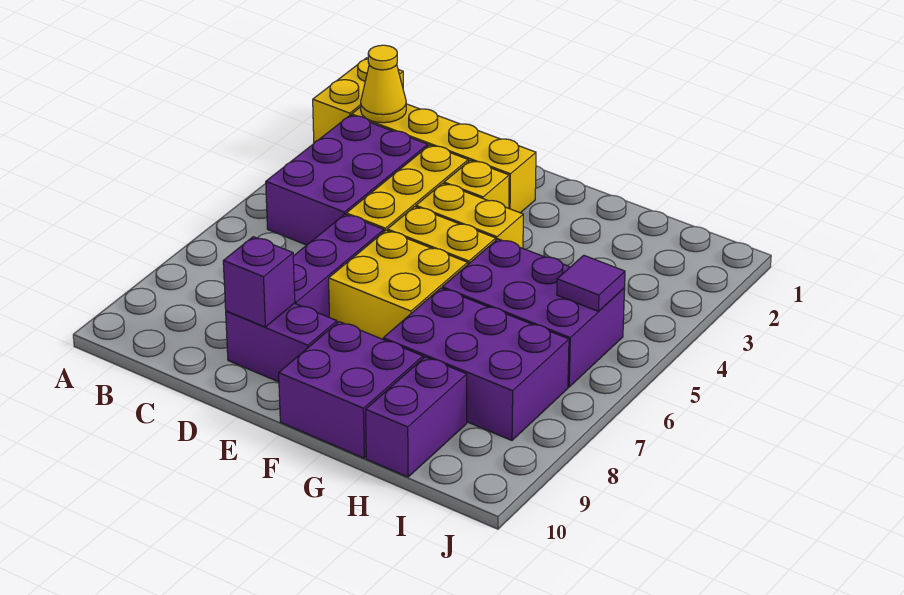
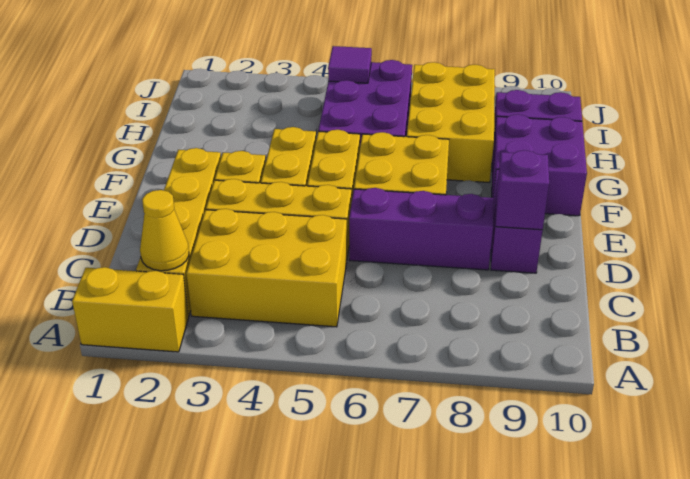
purple 2x3 brick [266,115,428,245] -> yellow 2x3 brick [186,209,347,327]
purple 2x3 brick [383,288,569,440] -> yellow 2x3 brick [407,62,495,182]

